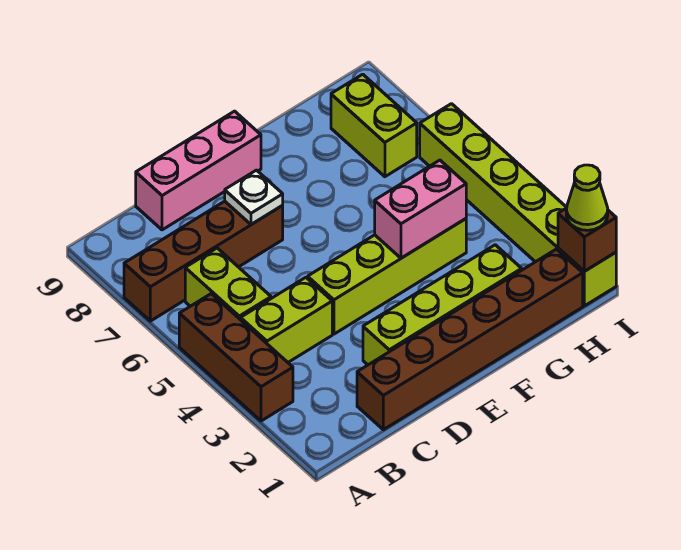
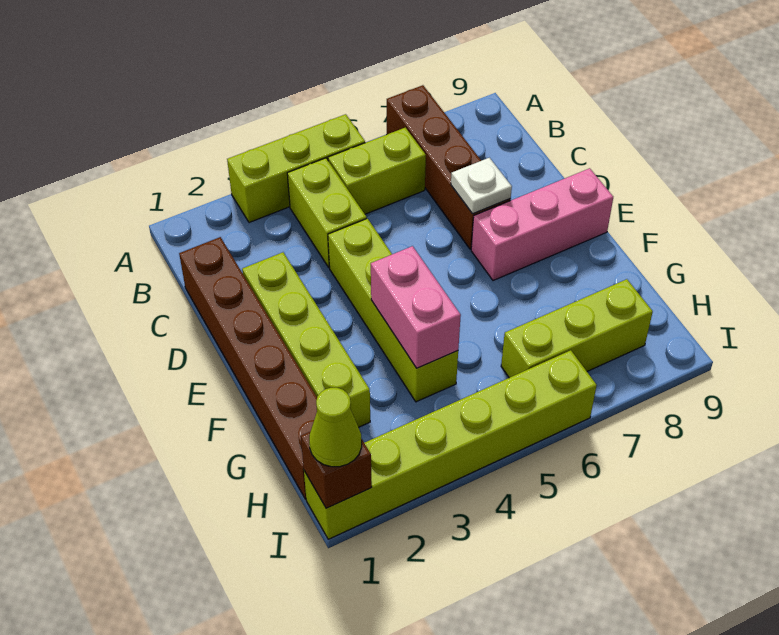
brown 1x3 brick [179,294,293,421] -> lime 1x3 brick [227,114,365,223]
pink 1x3 brick [136,111,261,230] -> pink 1x3 brick turned to [471,168,613,281]
lime 1x2 brick [331,74,417,177] -> lime 1x3 brick [501,279,653,378]

